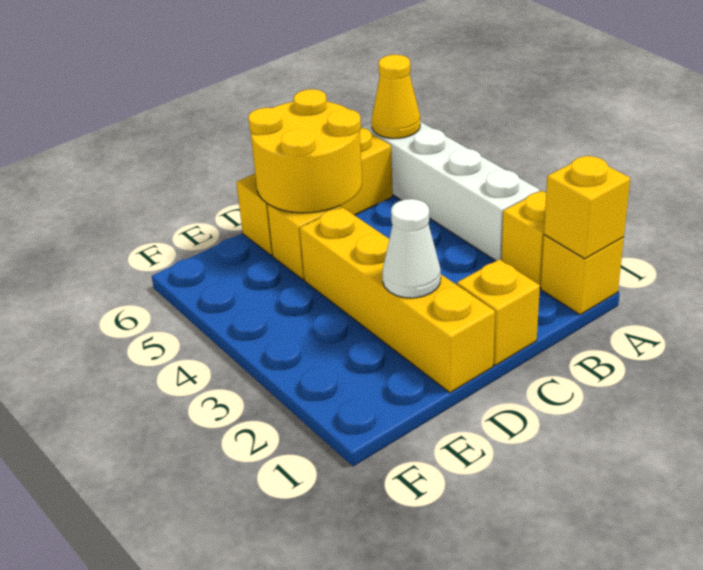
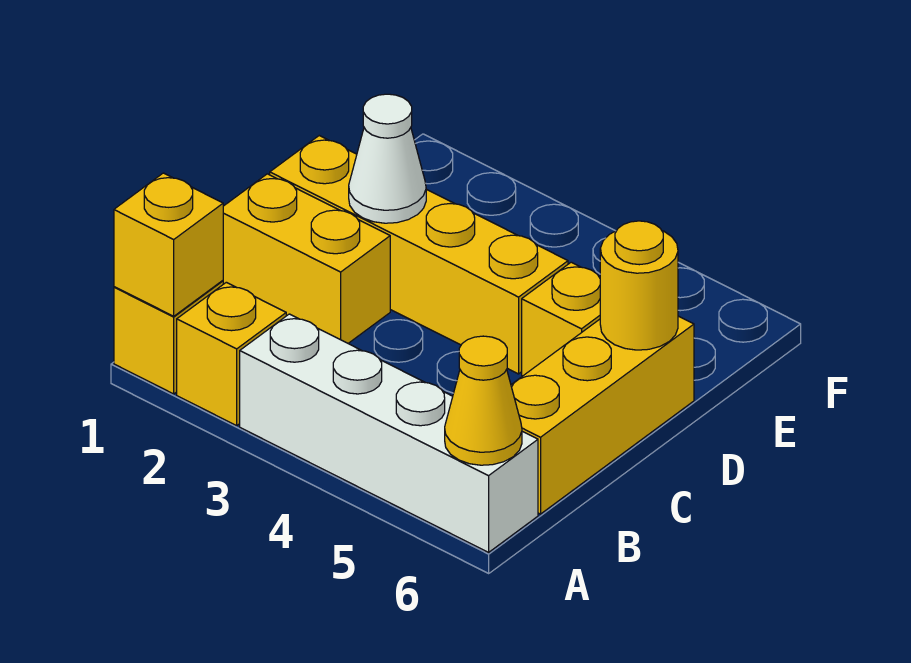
yellow 1x1 brick [457,259,540,365] -> yellow 1x2 brick [223,174,390,343]
yellow 2x2 round brick [248,89,362,213] -> yellow 1x1 round brick [600,221,678,350]

